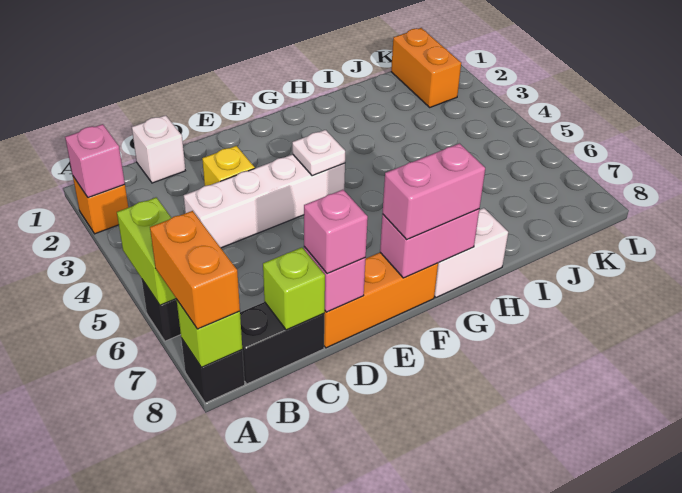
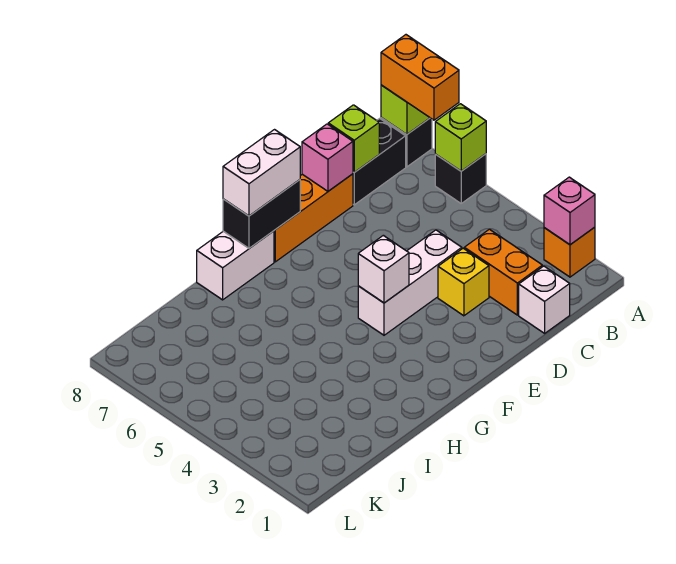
lime 1x2 brick [117,197,176,305] -> lime 1x1 brick [435,104,486,171]
white 1x4 brick [184,154,345,248] -> white 1x3 brick [358,230,462,335]
pink 1x1 brick [304,190,368,274] -> none
white 1x1 plate [292,130,345,176] -> white 1x1 brick [358,235,409,303]
pink 1x2 brick [380,209,479,278] -> black 1x2 brick [223,180,300,248]
pink 1x2 brick [383,143,485,240] -> white 1x2 brick [223,130,300,216]
orange 1x2 brick [391,28,461,107] -> orange 1x2 brick moved to [464,229,542,315]

